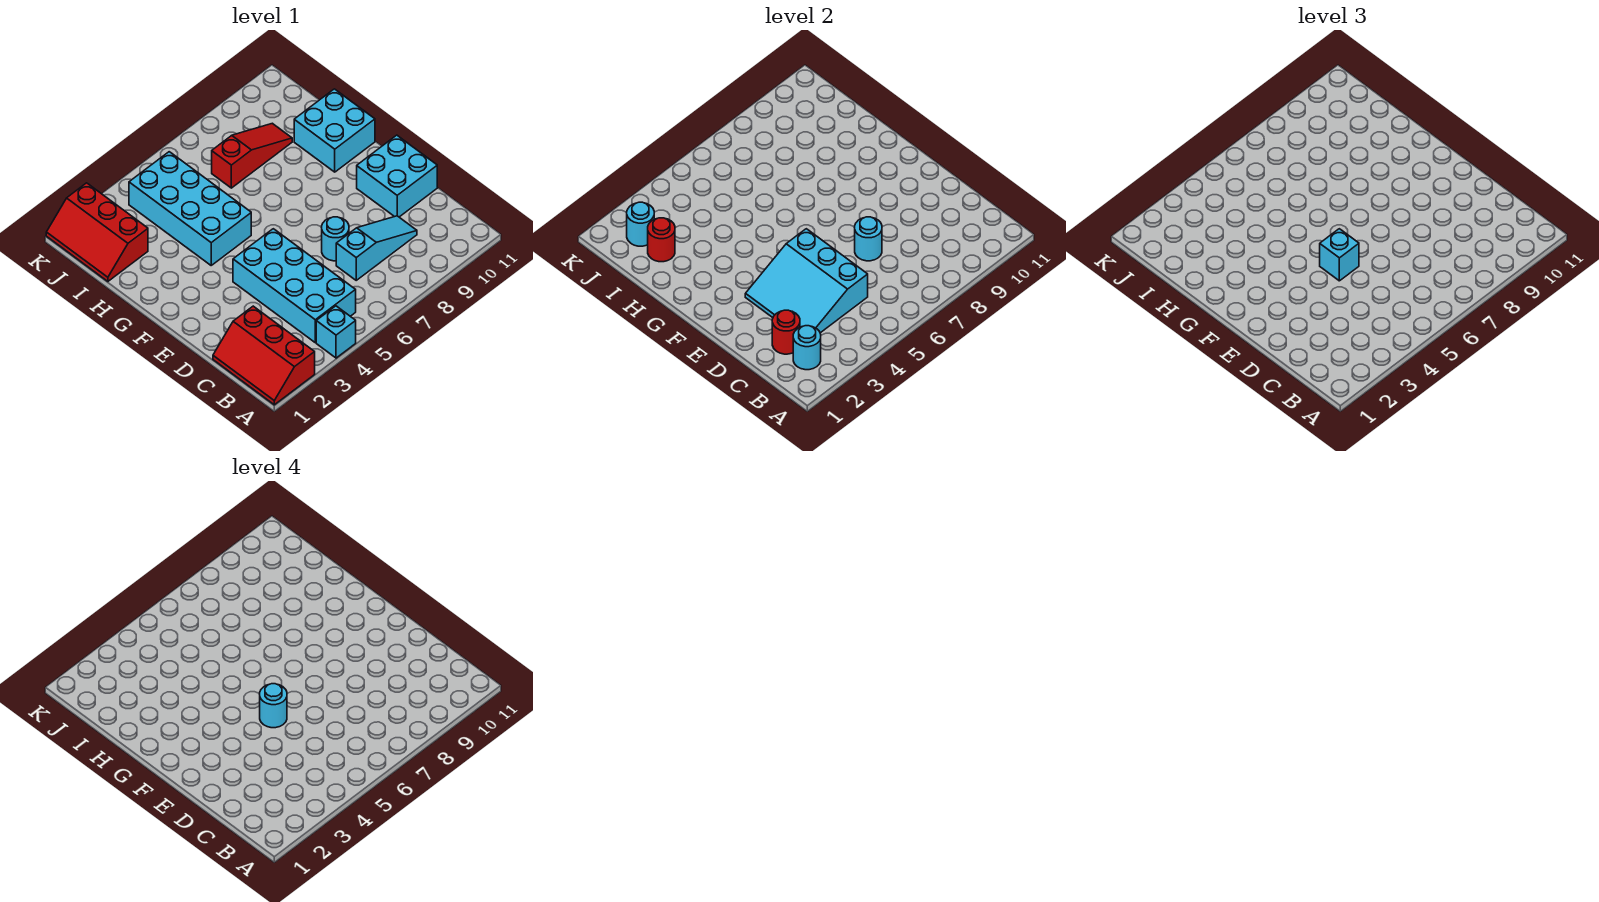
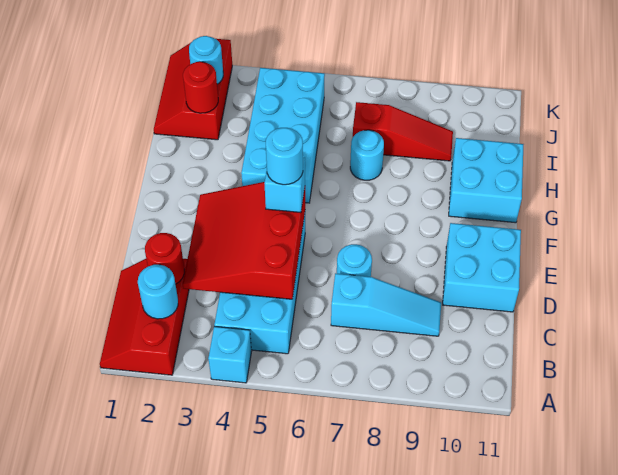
cyan 3x3 slope [745,229,868,333] -> red 3x3 slope [183,182,305,299]
cyan 1x1 round brick [855,217,882,261] -> cyan 1x1 round brick moved to [350,130,384,180]

